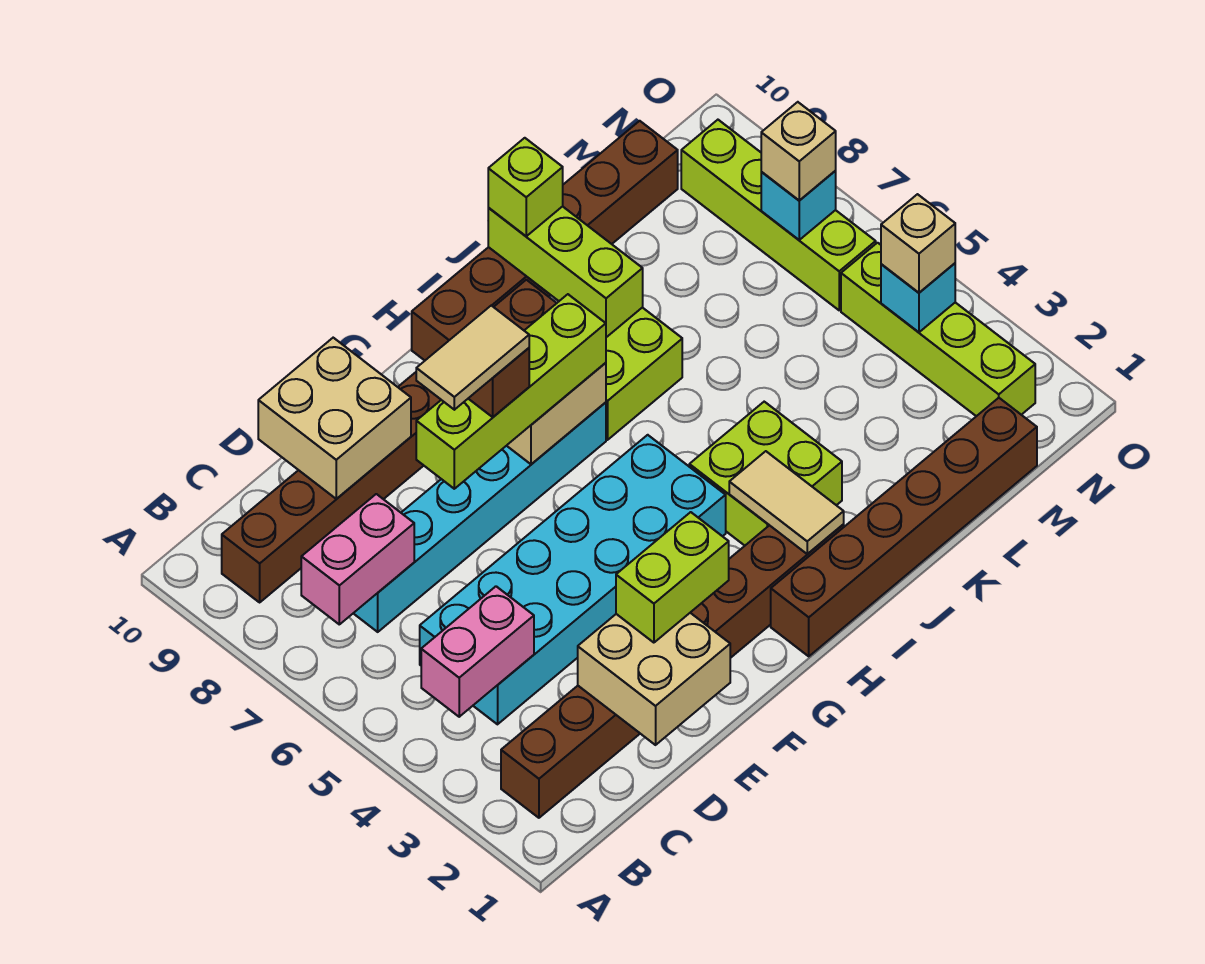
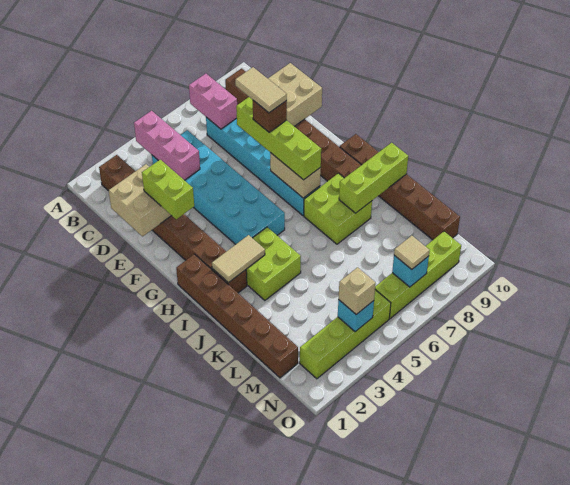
pink 1x2 brick [421,586,534,717] -> pink 1x3 brick [134,111,200,180]
lime 1x1 brick [488,138,563,236] -> none
tan 1x1 brick [761,102,836,201] -> tan 1x1 tile [394,236,430,269]

